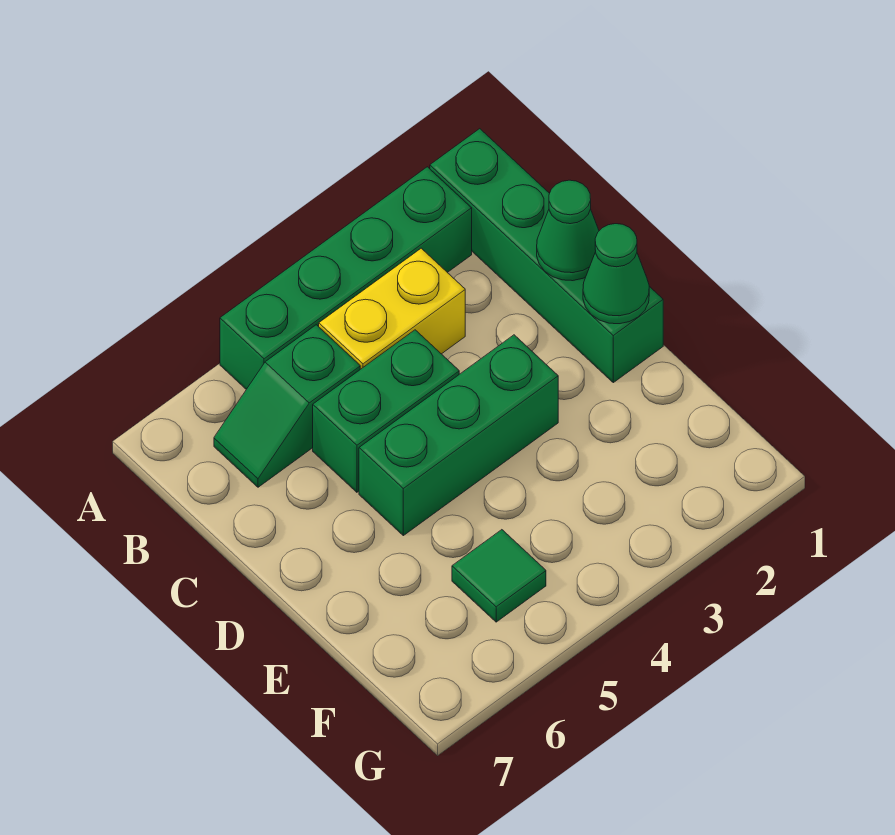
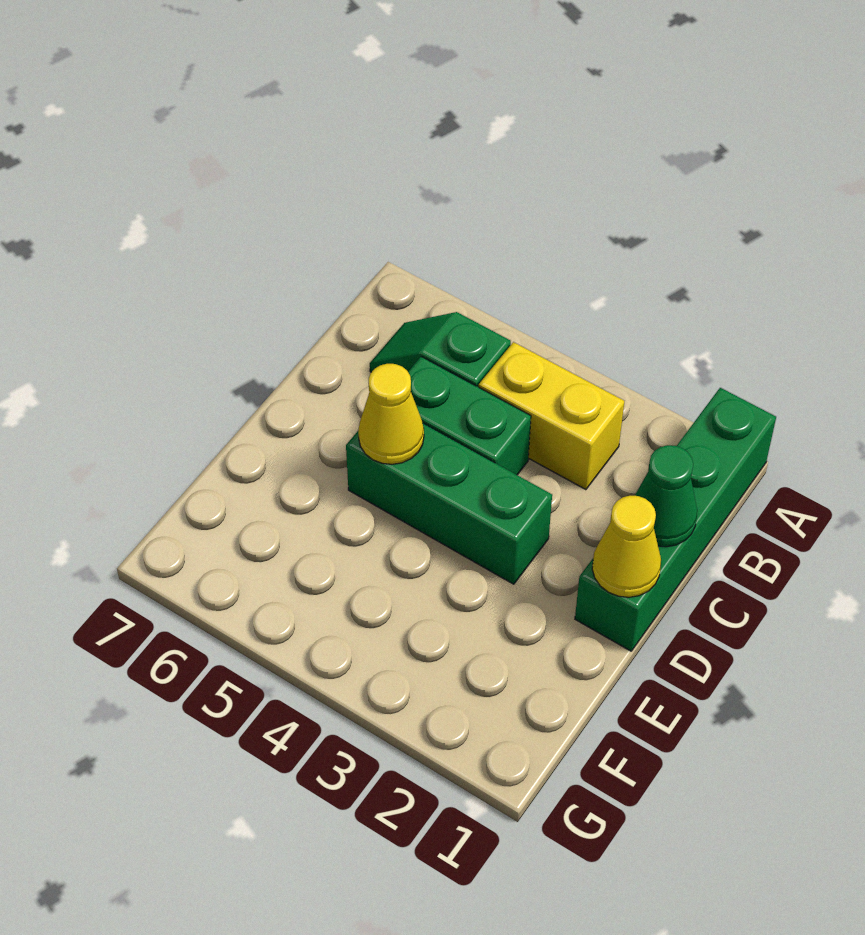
green 1x4 brick [220,167,472,389] -> none
green 1x1 cone [583,224,649,324] -> yellow 1x1 cone [592,496,661,597]
none -> yellow 1x1 cone [358,364,424,464]
green 1x1 tile [452,530,546,622] -> none

